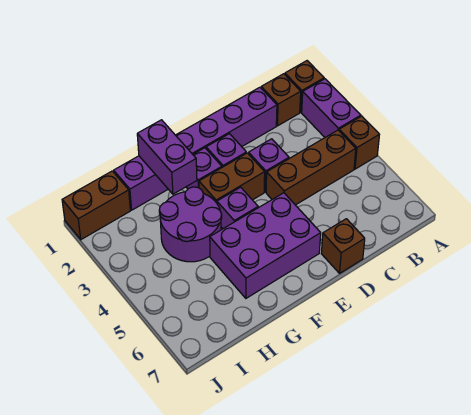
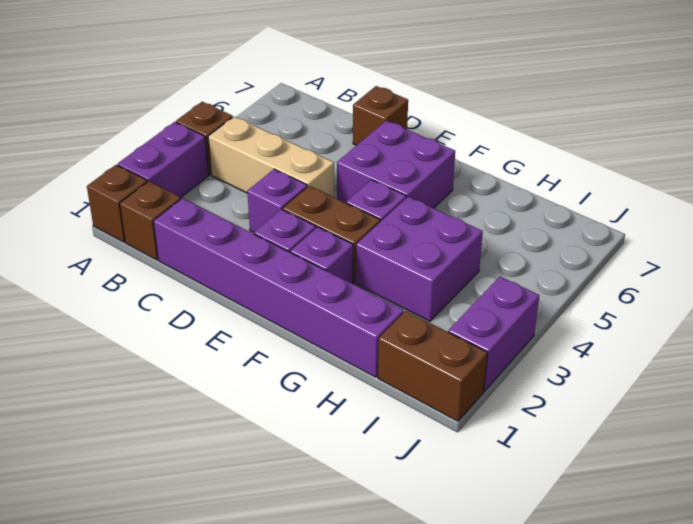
brown 1x3 brick [266,130,356,205] -> tan 1x3 brick [208,116,334,197]
purple 2x3 brick [210,193,321,298] -> purple 2x2 brick [337,121,455,208]
purple 1x2 brick [137,120,197,194] -> purple 1x2 brick moved to [448,277,539,391]
purple 2x2 round brick [159,187,222,262] -> purple 2x2 brick [356,197,483,321]

